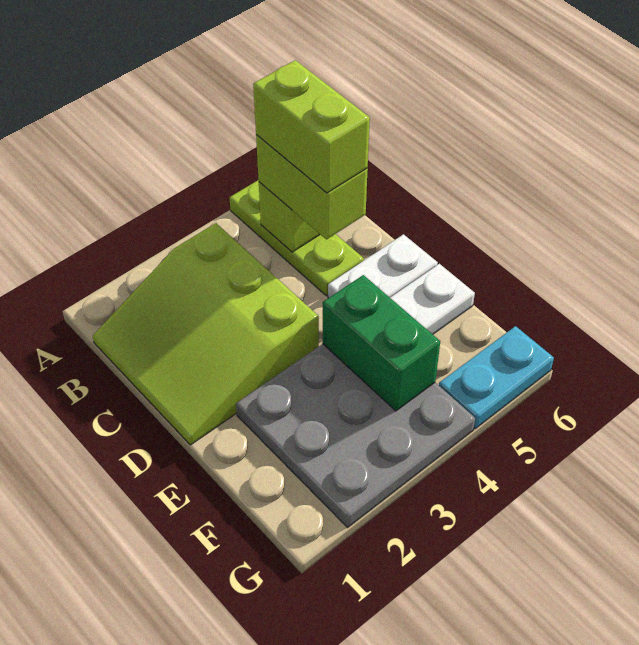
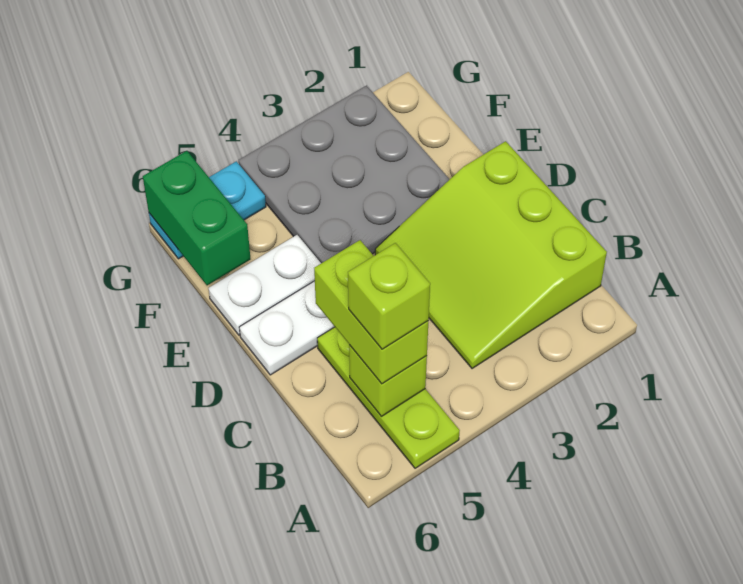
lime 3x3 slope [93,223,319,445] -> lime 3x3 slope turned to [375,141,607,369]
lime 1x2 brick [253,60,370,193] -> lime 1x1 brick [348,243,430,349]
green 1x2 brick [322,275,440,411] -> green 1x2 brick moved to [143,151,250,285]

